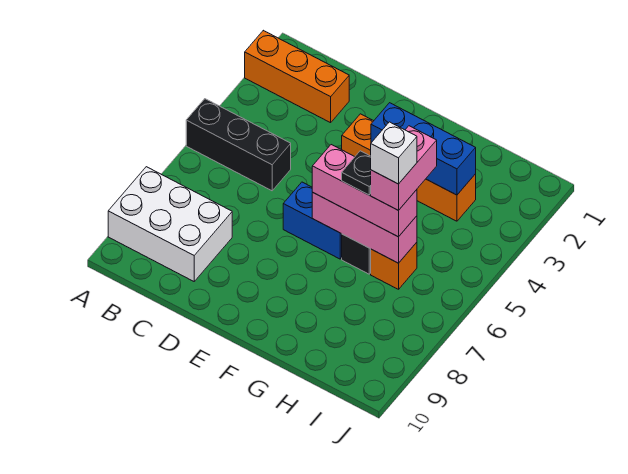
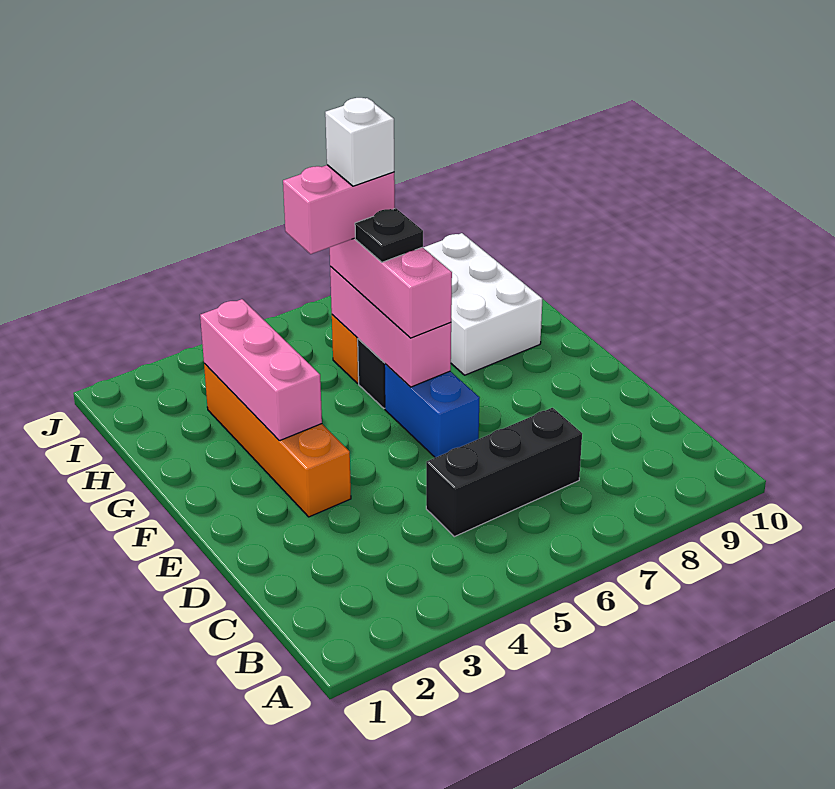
orange 1x3 brick [245,30,349,123] -> none
black 1x3 brick [186,99,291,191] -> black 1x3 brick turned to [426,408,582,537]
white 2x3 brick [108,167,232,281] -> white 2x3 brick moved to [423,233,542,375]
blue 1x3 brick [371,103,476,195] -> pink 1x3 brick [200,299,322,441]

